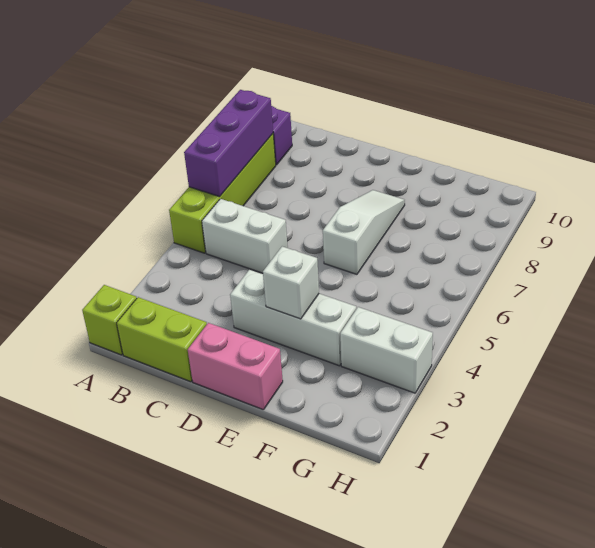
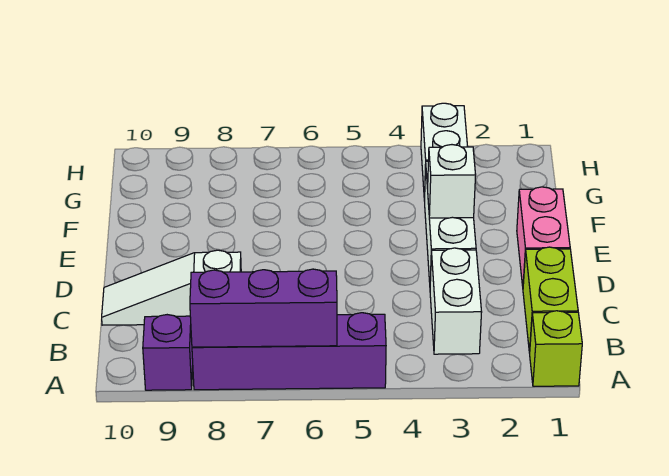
lime 1x4 brick [169,134,276,253] -> purple 1x4 brick [192,313,386,390]
white 1x2 brick [202,199,288,273] -> white 1x2 brick moved to [430,248,482,354]
white 1x3 slope [323,190,405,274] -> white 1x3 slope moved to [102,250,241,325]

